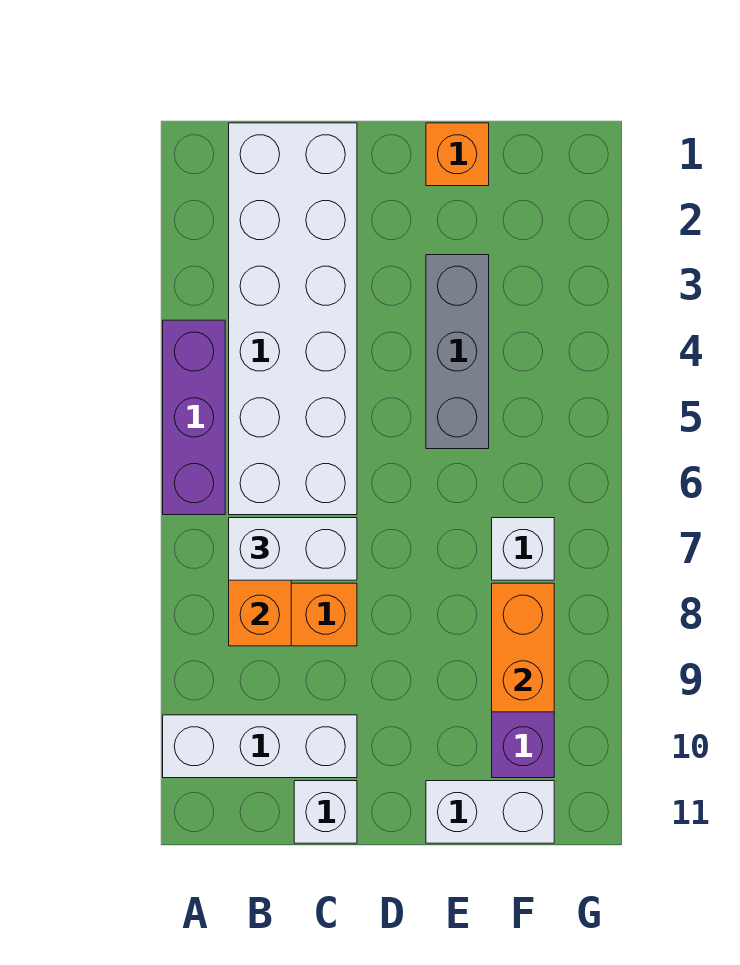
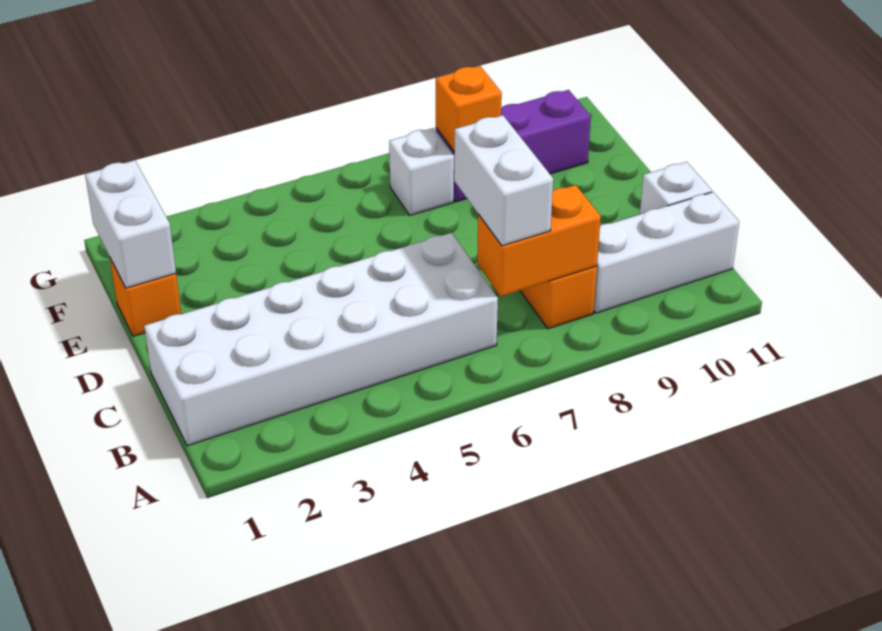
purple 1x3 brick [163,320,225,515] -> none
white 1x3 brick [163,715,357,778] -> white 1x3 brick turned to [594,192,739,313]
grey 1x3 brick [426,255,489,449] -> none
white 1x2 brick [426,781,554,843] -> white 1x2 brick moved to [85,160,176,288]
orange 1x2 brick [492,583,554,712] -> orange 1x1 brick [436,66,502,152]

